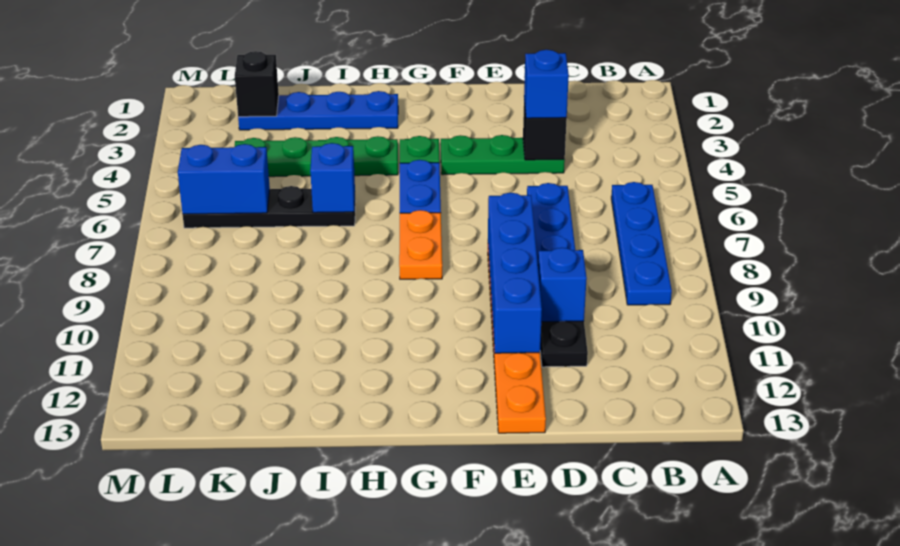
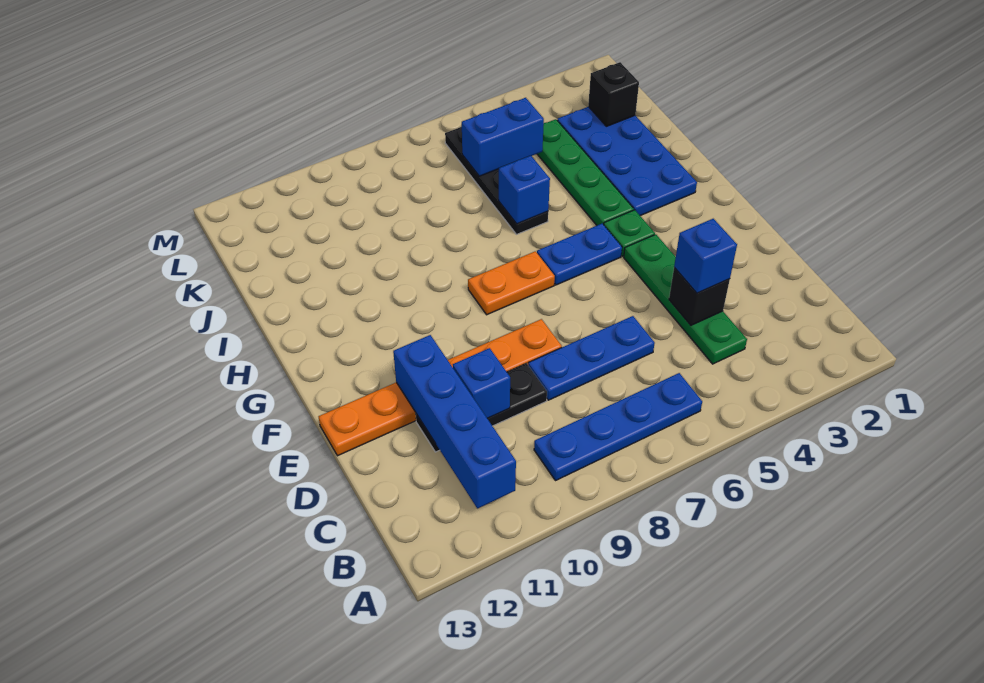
green 1x3 plate [441,135,565,175] -> green 1x4 plate [624,234,747,364]
blue 1x4 brick [488,193,542,353] -> blue 1x4 brick turned to [393,335,516,509]
blue 1x4 plate [238,91,398,130] -> blue 2x4 plate [557,107,697,216]
blue 1x2 brick [178,144,270,214] -> blue 1x2 brick turned to [462,98,544,176]

